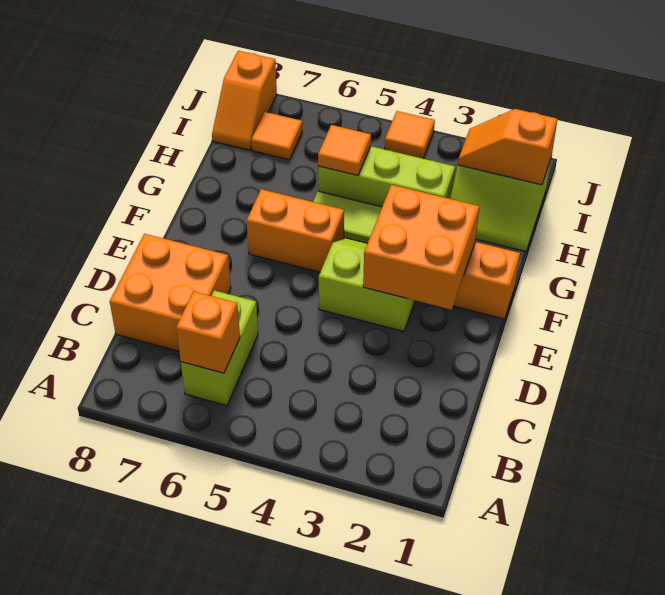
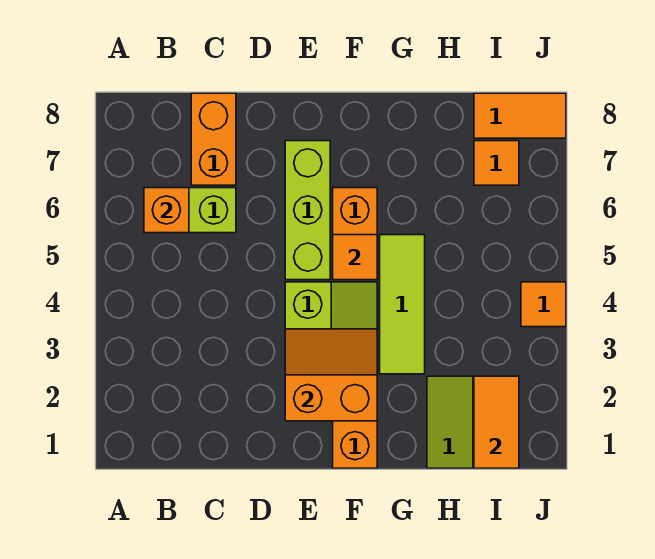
orange 2x2 brick [110,234,231,351] -> orange 1x2 brick [191,93,236,185]
orange 2x2 brick [363,185,479,310] -> orange 2x2 slope [285,329,377,421]
lime 1x3 brick [318,146,455,207] -> lime 1x3 brick moved to [285,141,330,280]
orange 1x1 tile [318,125,371,175] -> orange 1x1 tile moved to [333,235,377,280]
orange 1x2 slope [458,109,558,185] -> orange 1x2 tile [474,376,519,468]
orange 1x2 slope [212,51,277,150] -> orange 1x2 tile [474,93,566,138]

